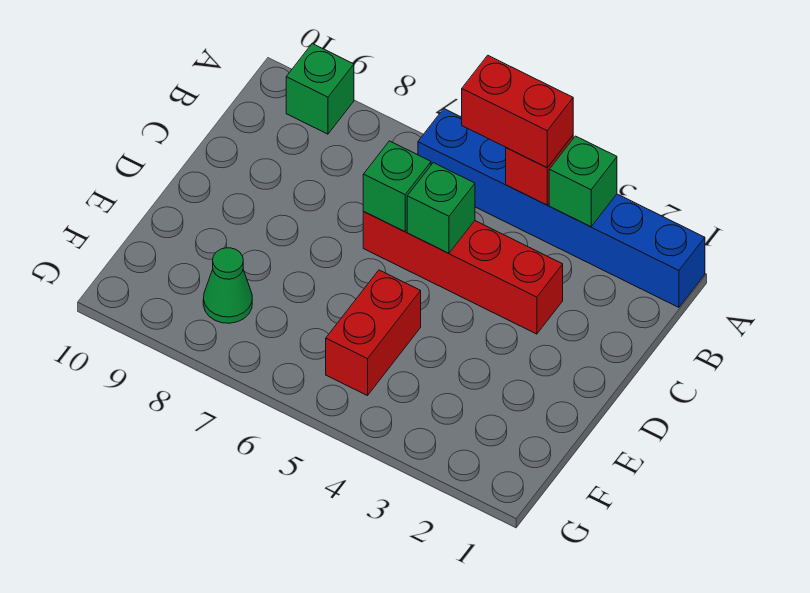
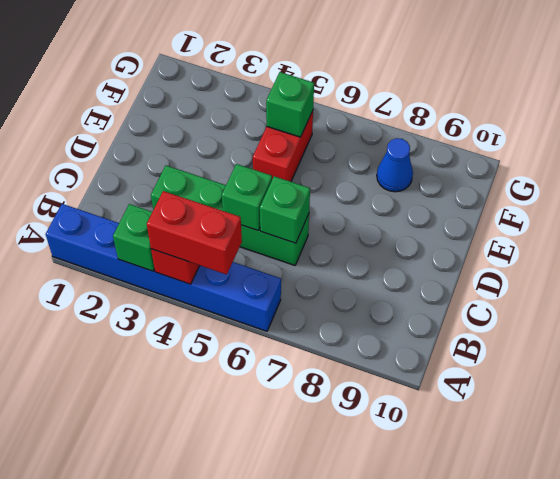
green 1x1 brick [286,44,354,134] -> green 1x1 brick moved to [266,72,314,137]
red 1x4 brick [363,212,563,334] -> green 1x4 brick [151,166,309,265]
green 1x1 cone [203,248,252,323] -> blue 1x1 cone [377,138,413,192]

